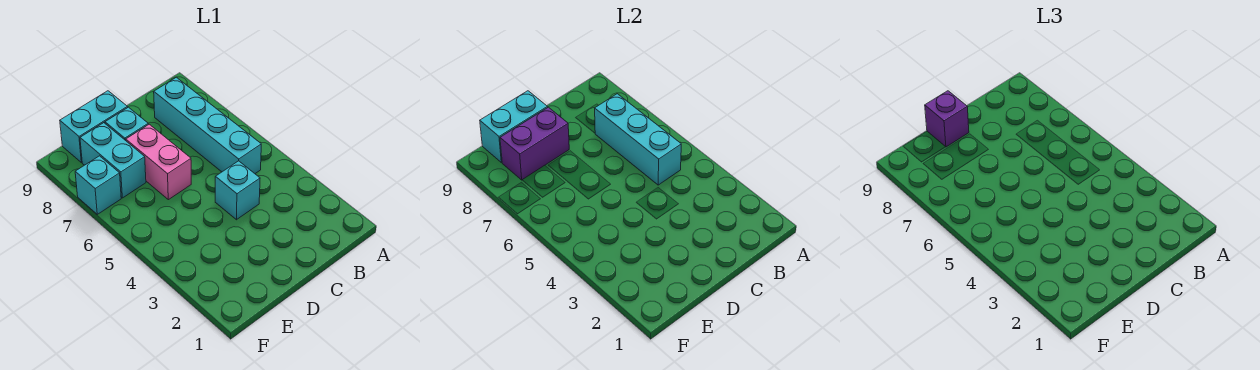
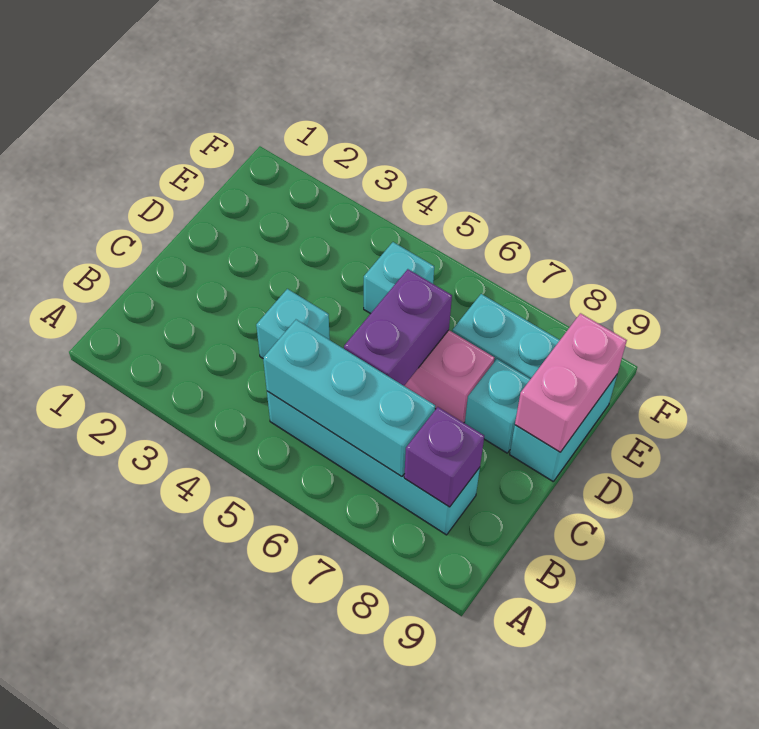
purple 1x2 brick [500,107,569,180] -> purple 1x2 brick moved to [344,269,452,386]
cyan 1x2 brick [480,91,548,163] -> pink 1x2 brick [515,313,627,452]
purple 1x1 brick [925,91,969,147] -> purple 1x1 brick moved to [404,407,484,507]
cyan 1x1 brick [75,156,121,214] -> cyan 1x1 brick moved to [364,242,434,314]

